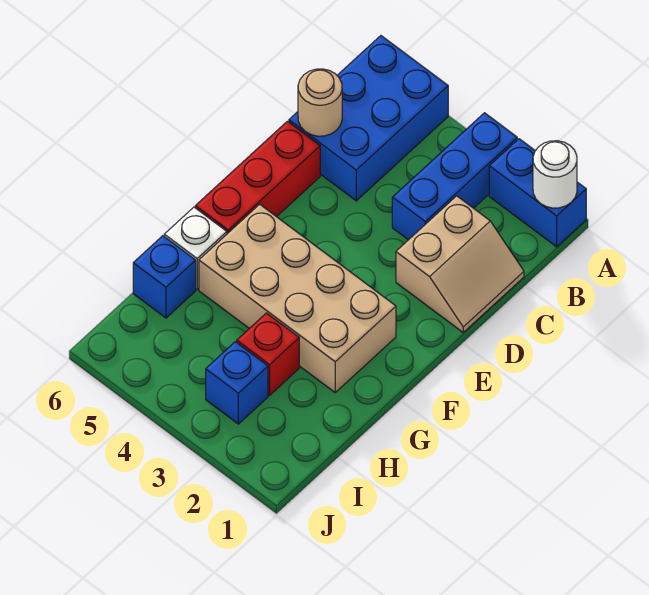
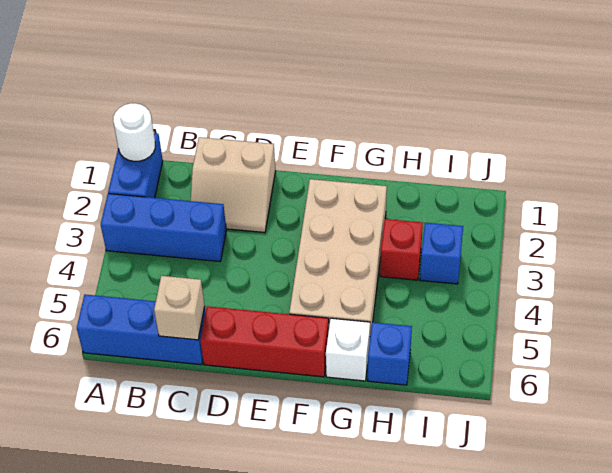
blue 2x3 brick [289,36,448,201] -> blue 1x3 brick [77,295,205,365]
tan 2x2 slope [396,196,524,332] -> tan 2x2 slope turned to [191,137,276,233]
tan 1x1 round brick [298,69,342,136] -> tan 1x1 brick [154,276,205,340]

